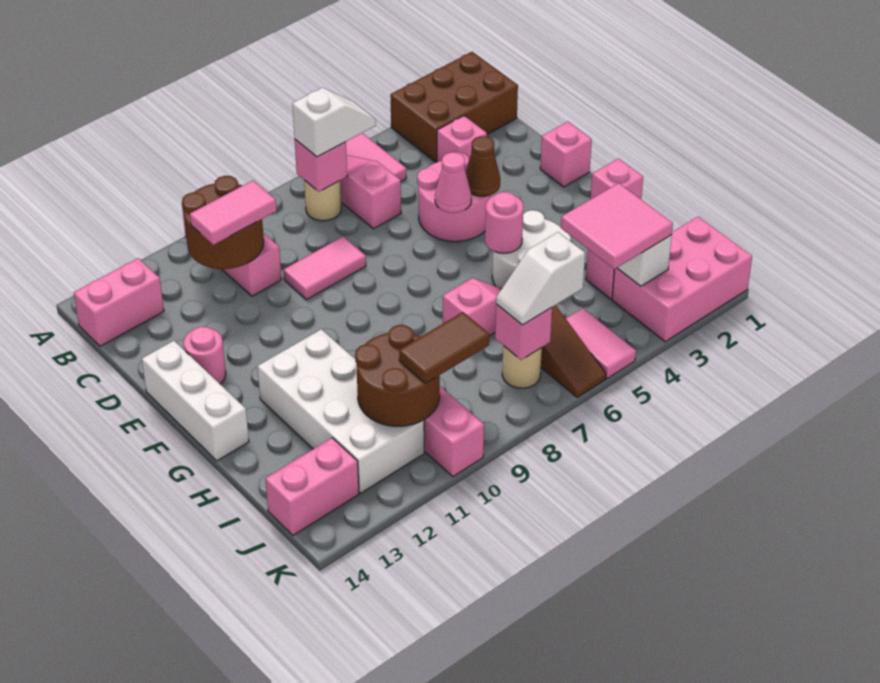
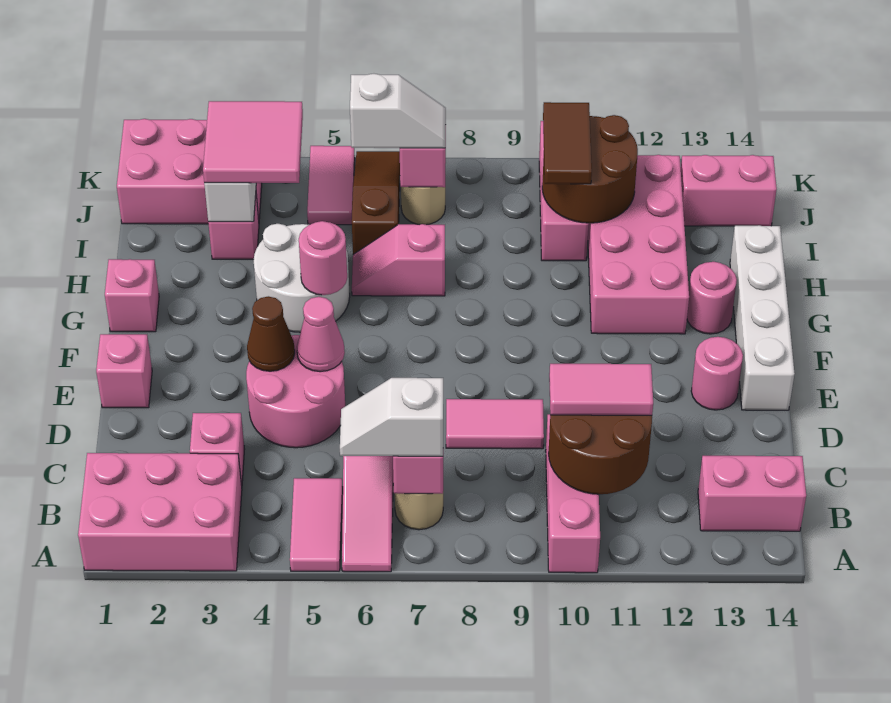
brown 2x3 brick [390,52,518,162] -> pink 2x3 brick [78,453,242,571]
white 1x3 brick [142,341,249,461] -> white 1x4 brick [730,225,795,410]
white 2x4 brick [257,329,424,493] -> pink 2x4 brick [588,155,689,334]
none -> pink 1x1 round brick [687,262,737,334]
brown 1x2 tile [399,312,489,384] -> brown 1x2 tile turned to [543,102,592,184]

